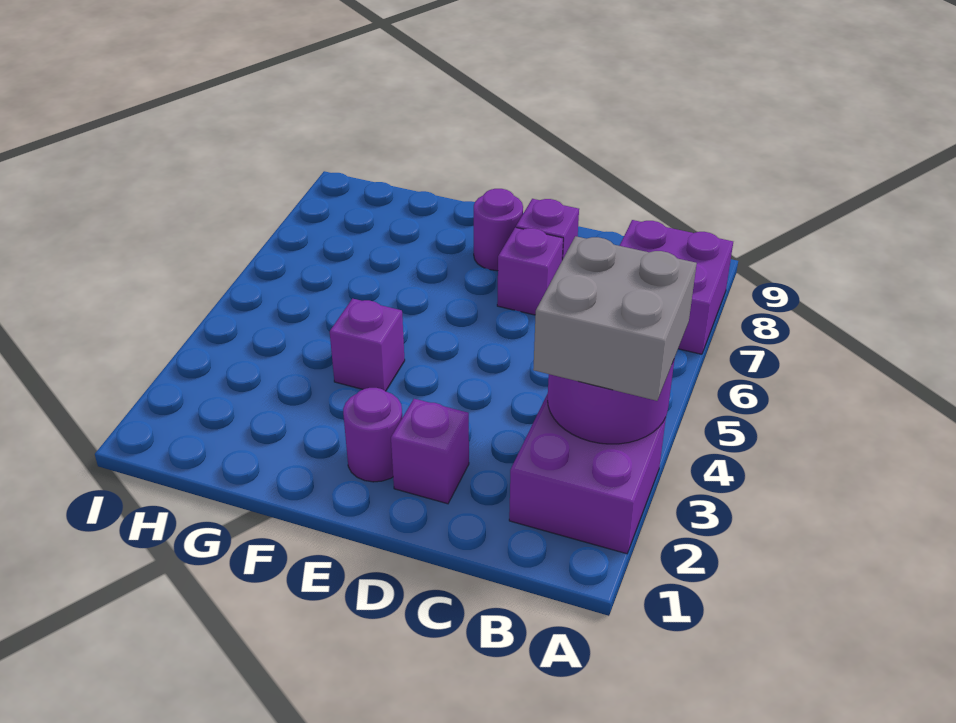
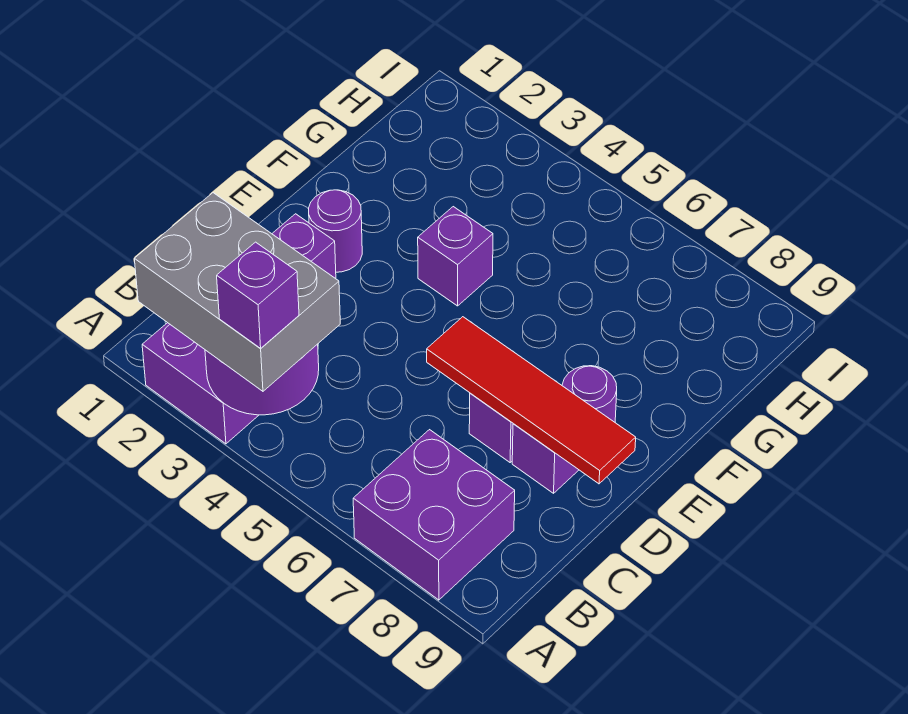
grey 2x2 brick [533,236,697,401] -> grey 2x3 brick [134,193,340,391]
none -> purple 1x1 brick [217,242,299,348]
none -> red 1x4 tile [427,317,636,484]

